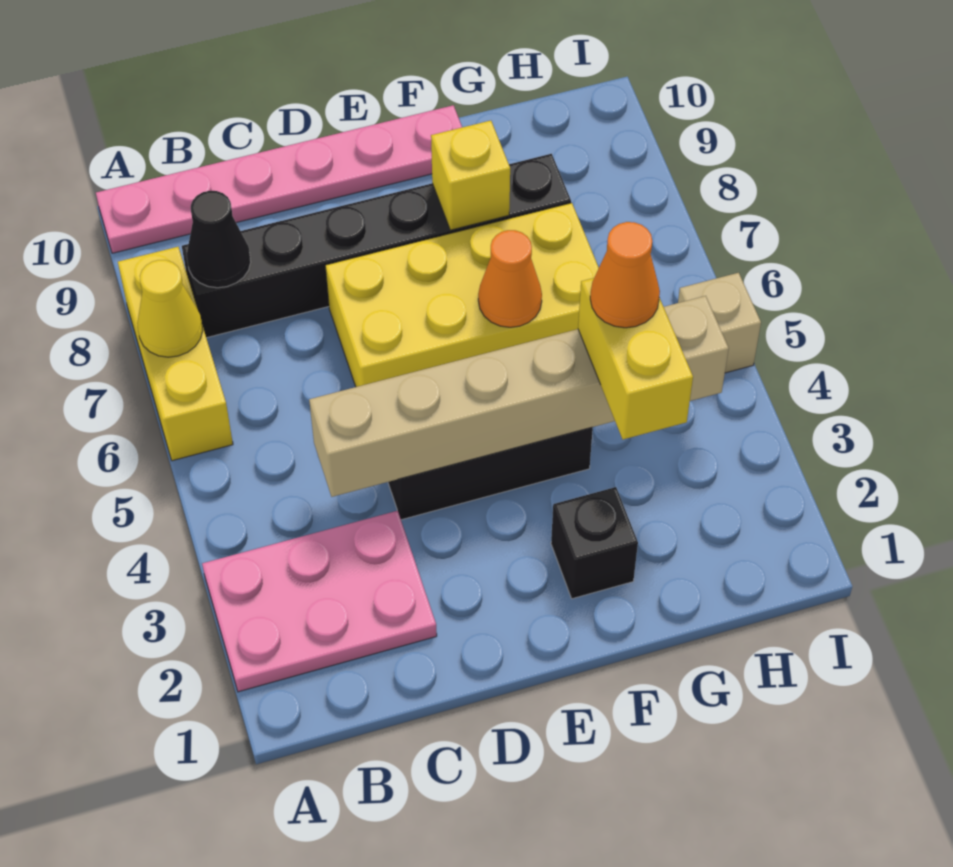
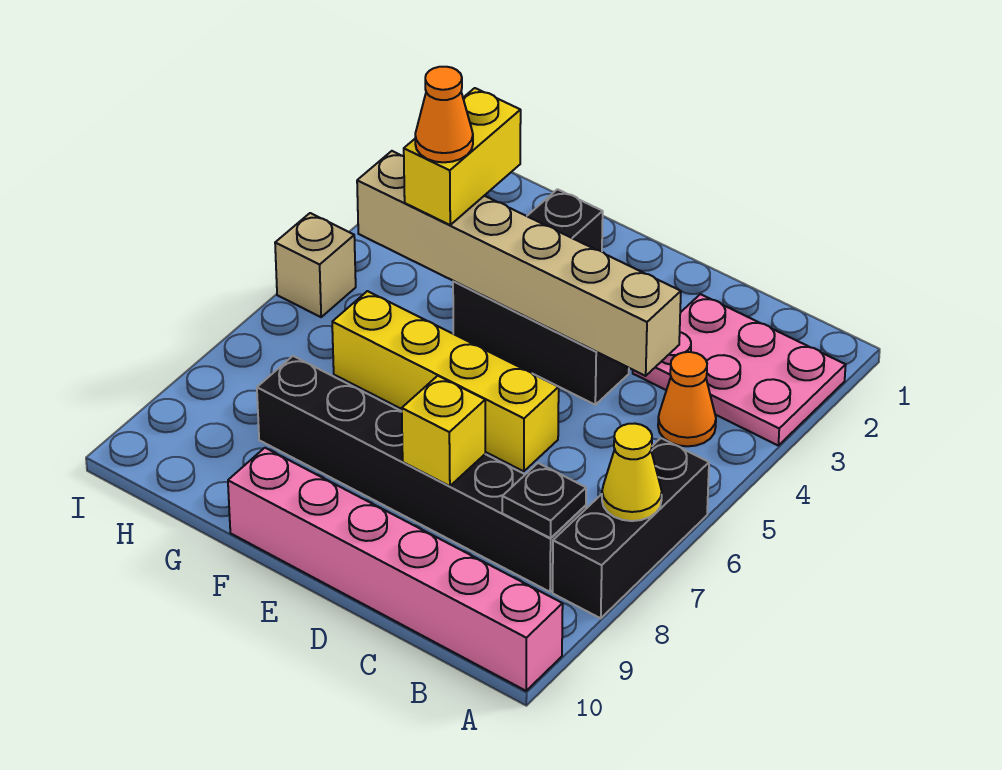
yellow 1x3 brick [118,247,233,461] -> black 1x3 brick [553,438,709,618]
pink 1x6 plate [96,105,462,253] -> pink 1x6 brick [228,448,563,691]
black 1x1 cone [187,191,251,288] -> black 1x1 plate [502,463,586,538]
yellow 2x4 brick [325,203,599,387] -> yellow 1x4 brick [332,291,559,471]
orange 1x1 cone [478,230,542,327] -> orange 1x1 cone moved to [658,352,716,446]
yellow 1x1 brick [431,121,510,230] -> yellow 1x1 brick moved to [402,376,485,486]

